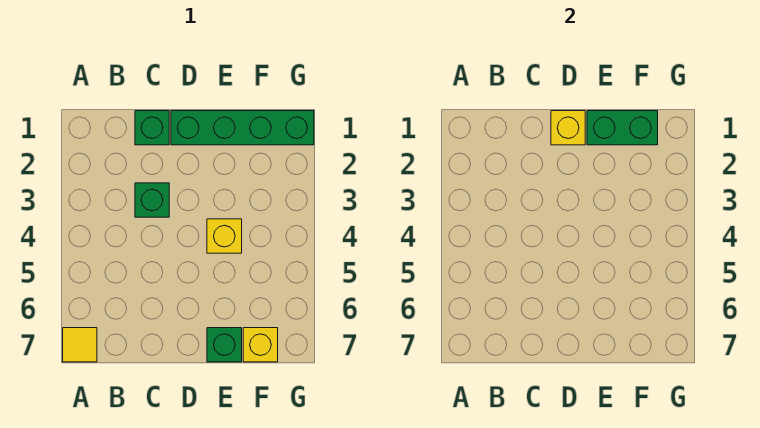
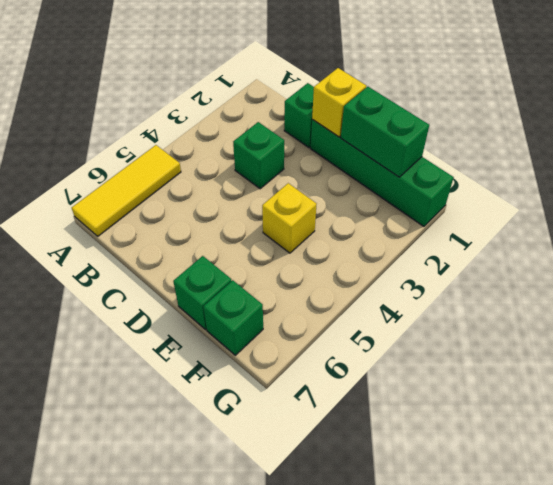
yellow 1x1 tile [63,328,97,362] -> yellow 1x3 tile [72,145,181,236]
yellow 1x1 brick [243,328,278,362] -> green 1x1 brick [203,280,263,355]

